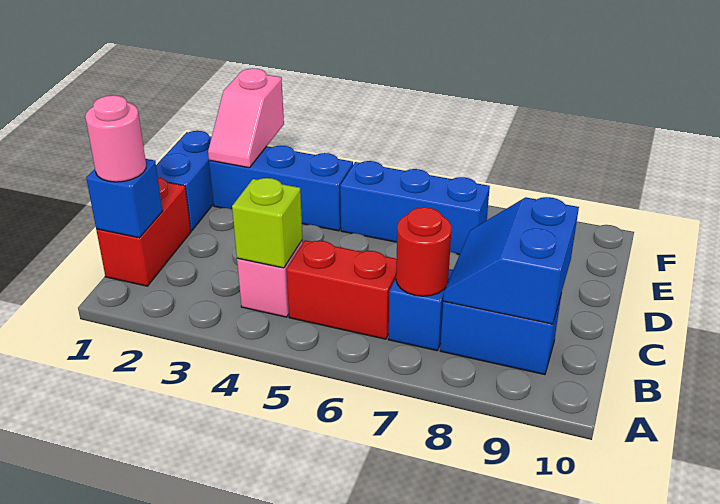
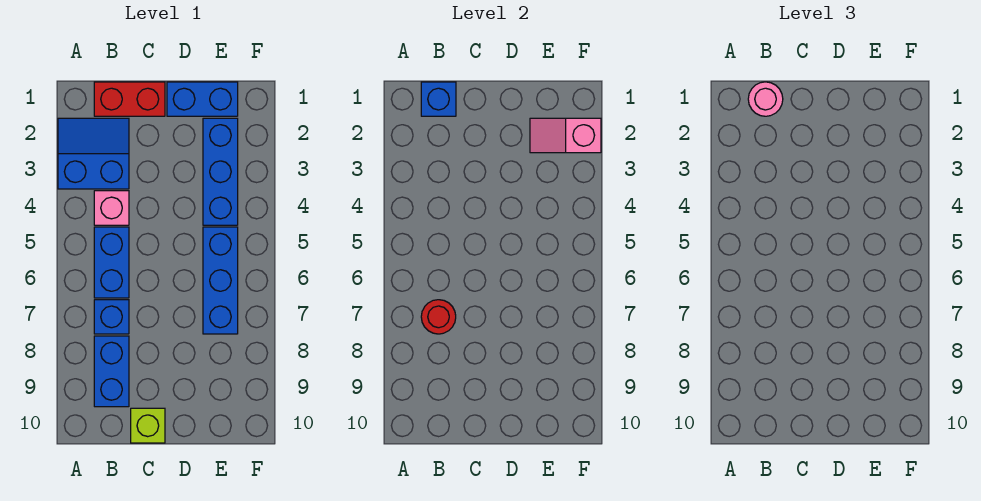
lime 1x1 brick [232,178,302,268] -> lime 1x1 brick moved to [131,408,165,443]
red 1x2 brick [286,240,397,339] -> blue 1x2 brick [94,227,129,298]
blue 2x2 slope [443,197,579,324] -> blue 2x2 slope moved to [58,118,129,189]

